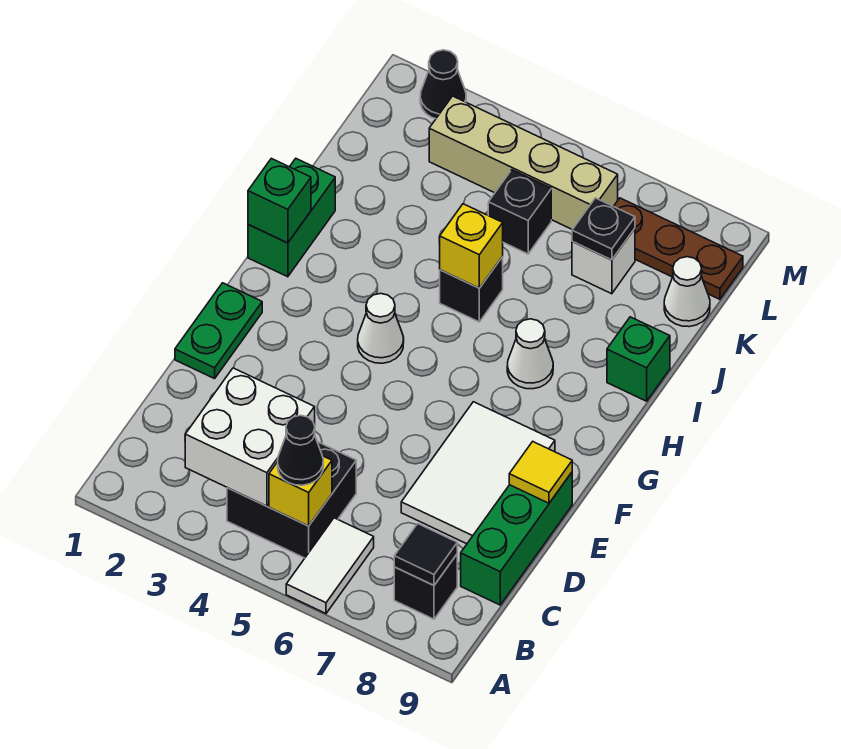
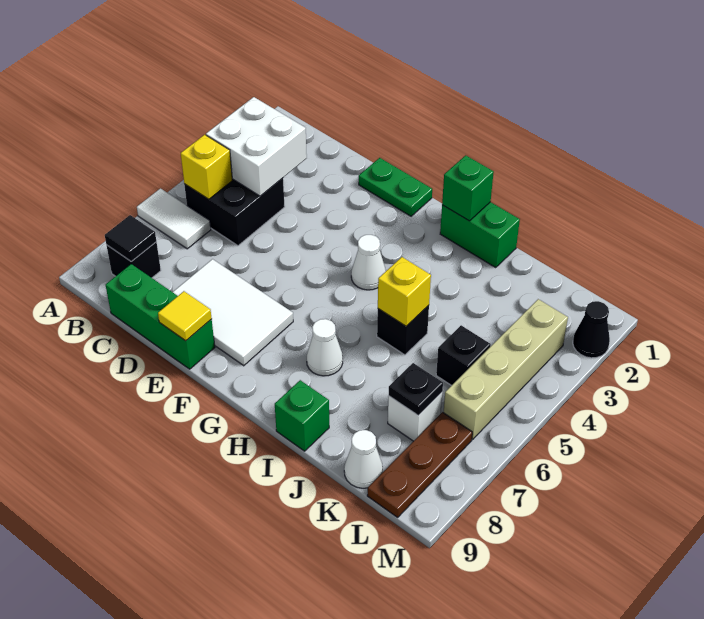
black 1x1 cone [278,415,323,485] -> none

